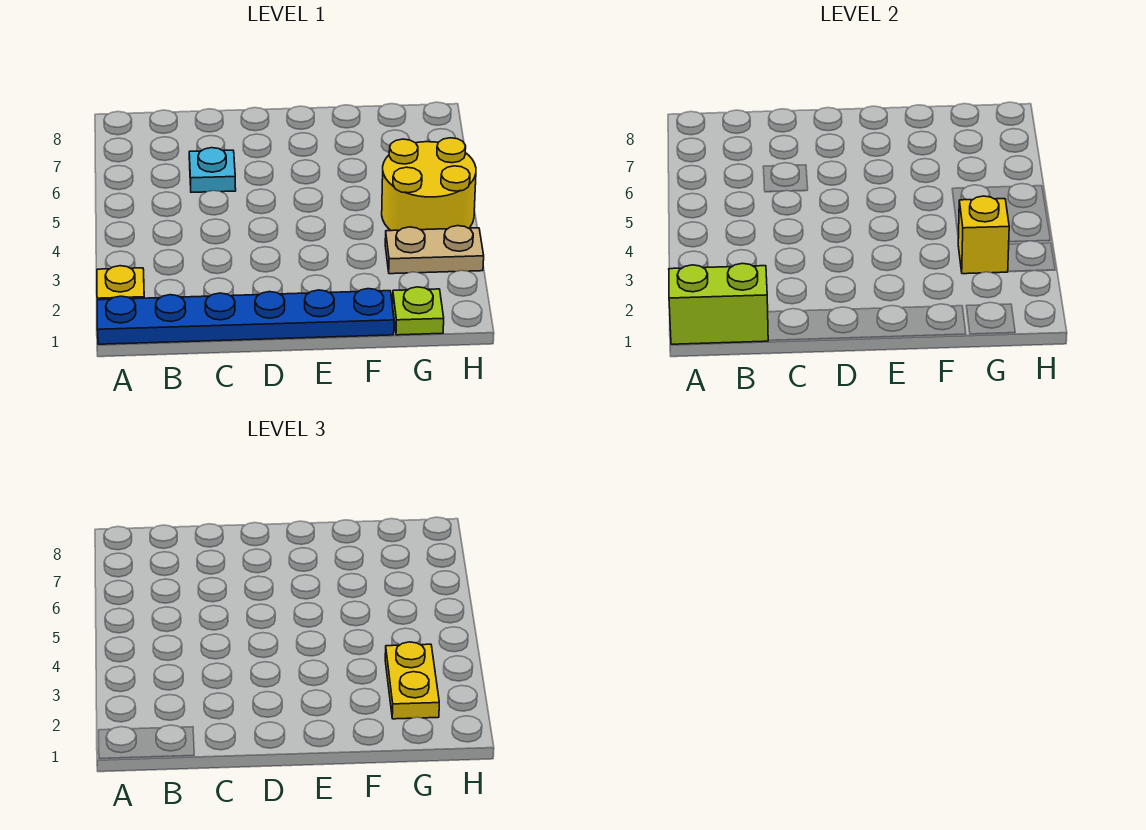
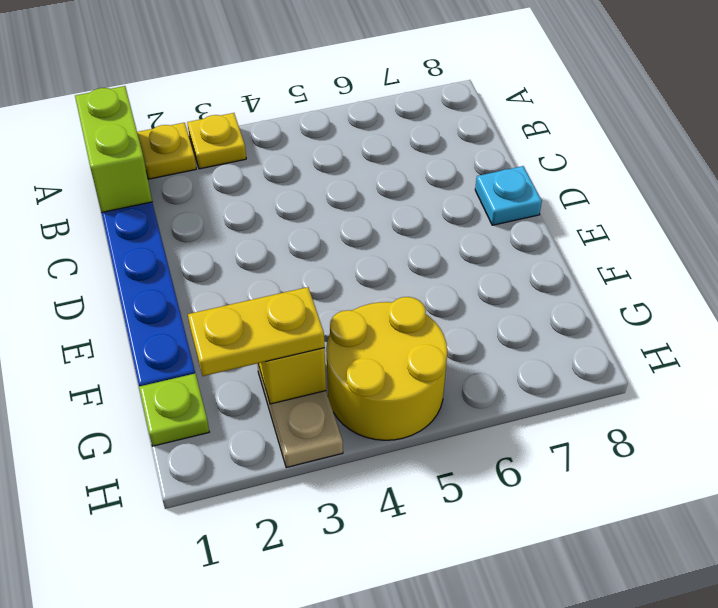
none -> yellow 1x1 plate [187,113,246,169]
cyan 1x1 plate [189,148,236,192] -> cyan 1x1 plate moved to [475,166,542,225]

